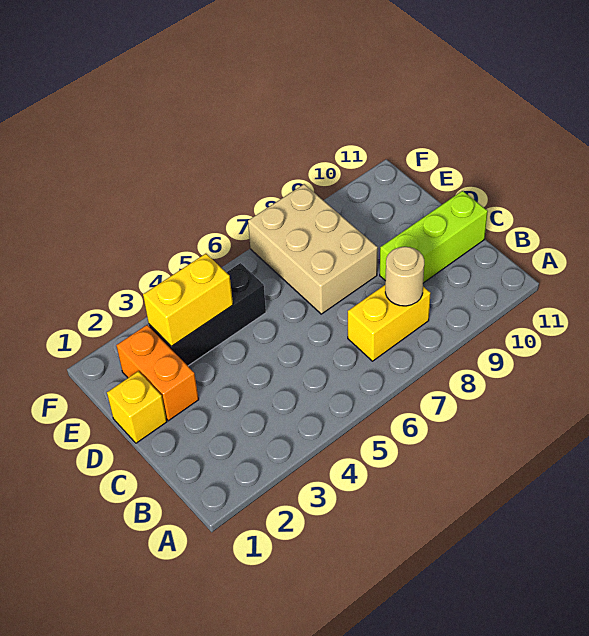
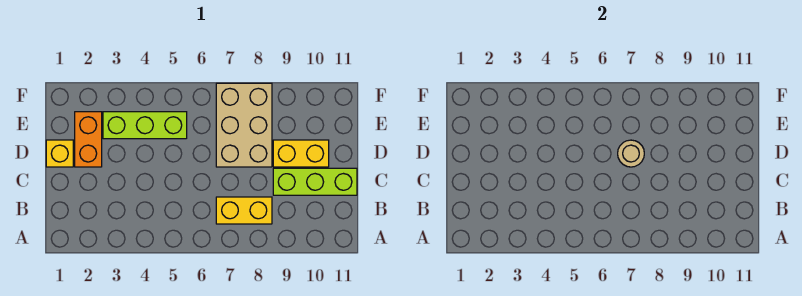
tan 1x1 round brick [385,247,424,306] -> tan 1x1 round brick moved to [618,140,644,167]
black 1x3 brick [149,263,266,366] -> lime 1x3 brick [103,112,187,139]
yellow 1x2 brick [143,254,233,346] -> yellow 1x2 brick moved to [273,140,329,167]

